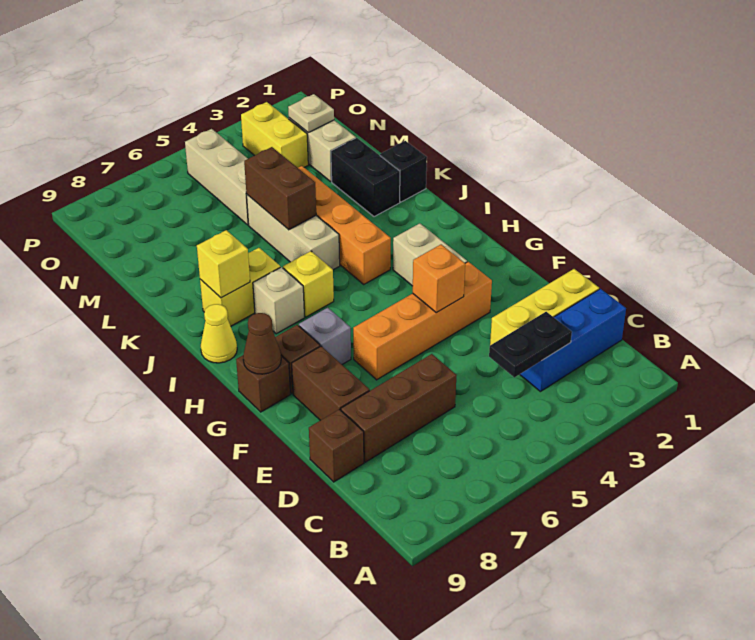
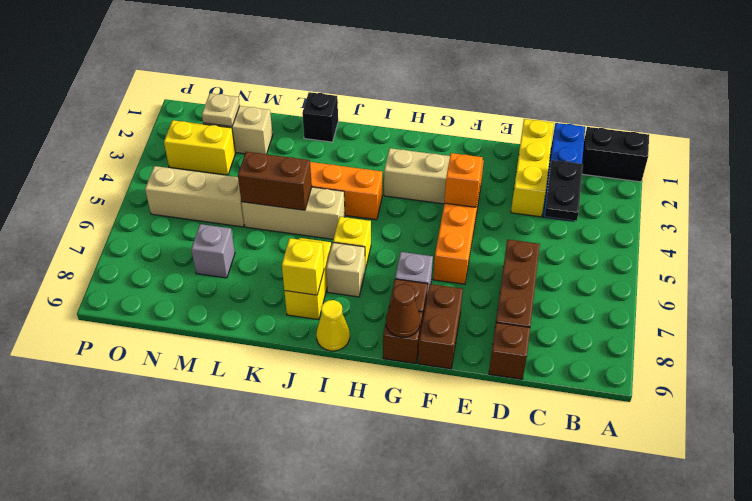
brown 1x2 brick [292,346,370,420] -> brown 1x2 brick turned to [418,284,463,369]
black 1x2 brick [331,138,400,217] -> black 1x2 brick moved to [582,127,649,182]
none -> grey 1x1 brick [191,224,235,278]

